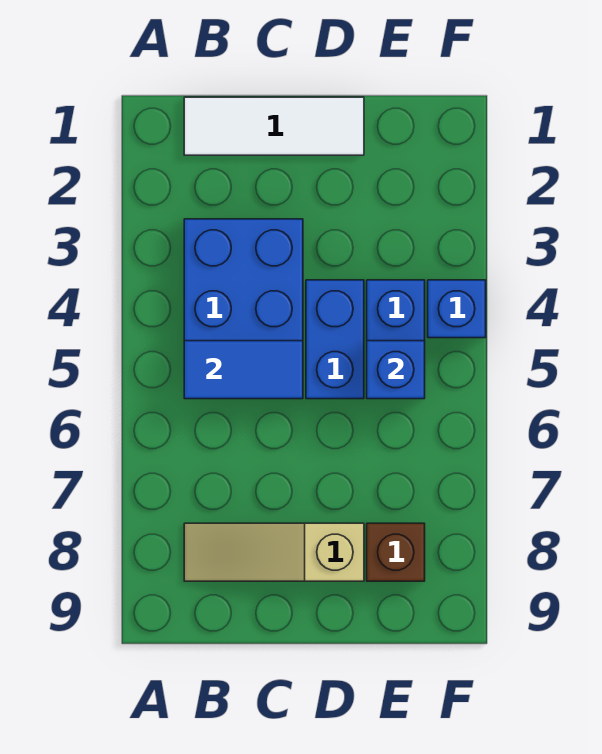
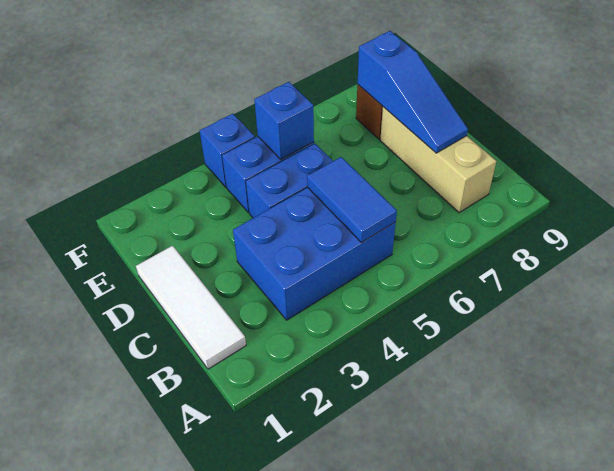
tan 1x3 slope [184,523,364,581] -> tan 1x3 brick [380,107,496,213]
none -> blue 1x3 slope [357,31,468,153]

